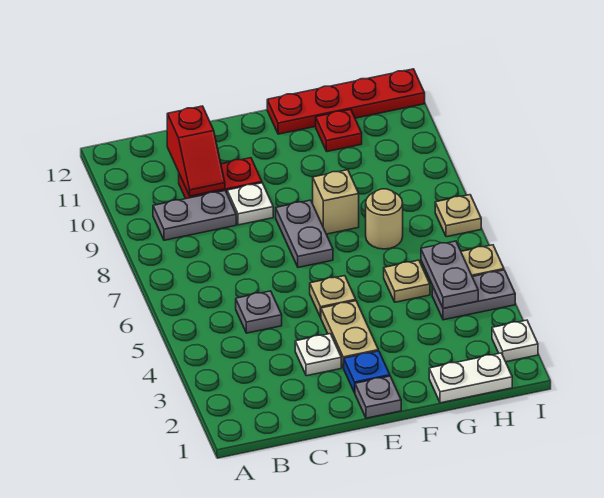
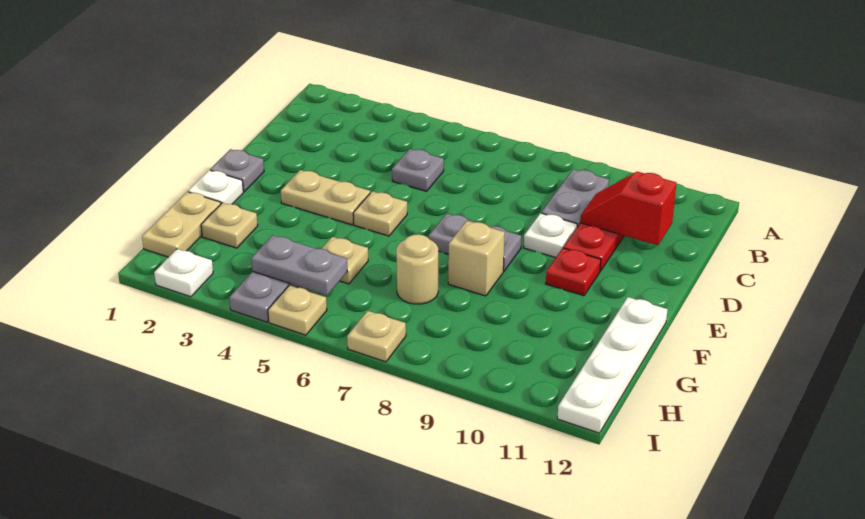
white 1x1 plate [295,334,341,376] -> white 1x1 plate moved to [188,170,243,204]
blue 1x1 plate [344,351,390,393] -> none
red 1x4 plate [267,69,425,134] -> white 1x4 plate [557,297,668,433]
white 1x2 plate [429,353,512,403] -> tan 1x2 plate [142,192,221,257]
none -> tan 1x1 plate [201,203,258,248]
red 1x1 plate [316,110,362,152] -> red 1x1 plate moved to [546,248,601,296]

